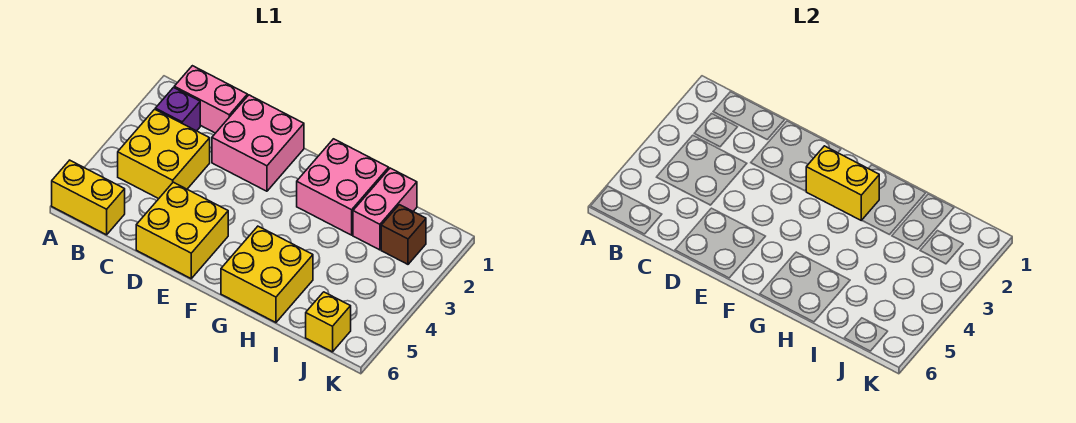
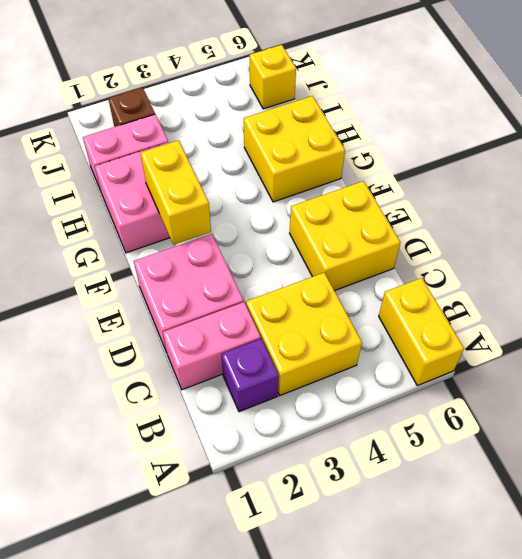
pink 1x2 brick [174,66,247,133] -> pink 1x2 brick turned to [163,302,261,390]

